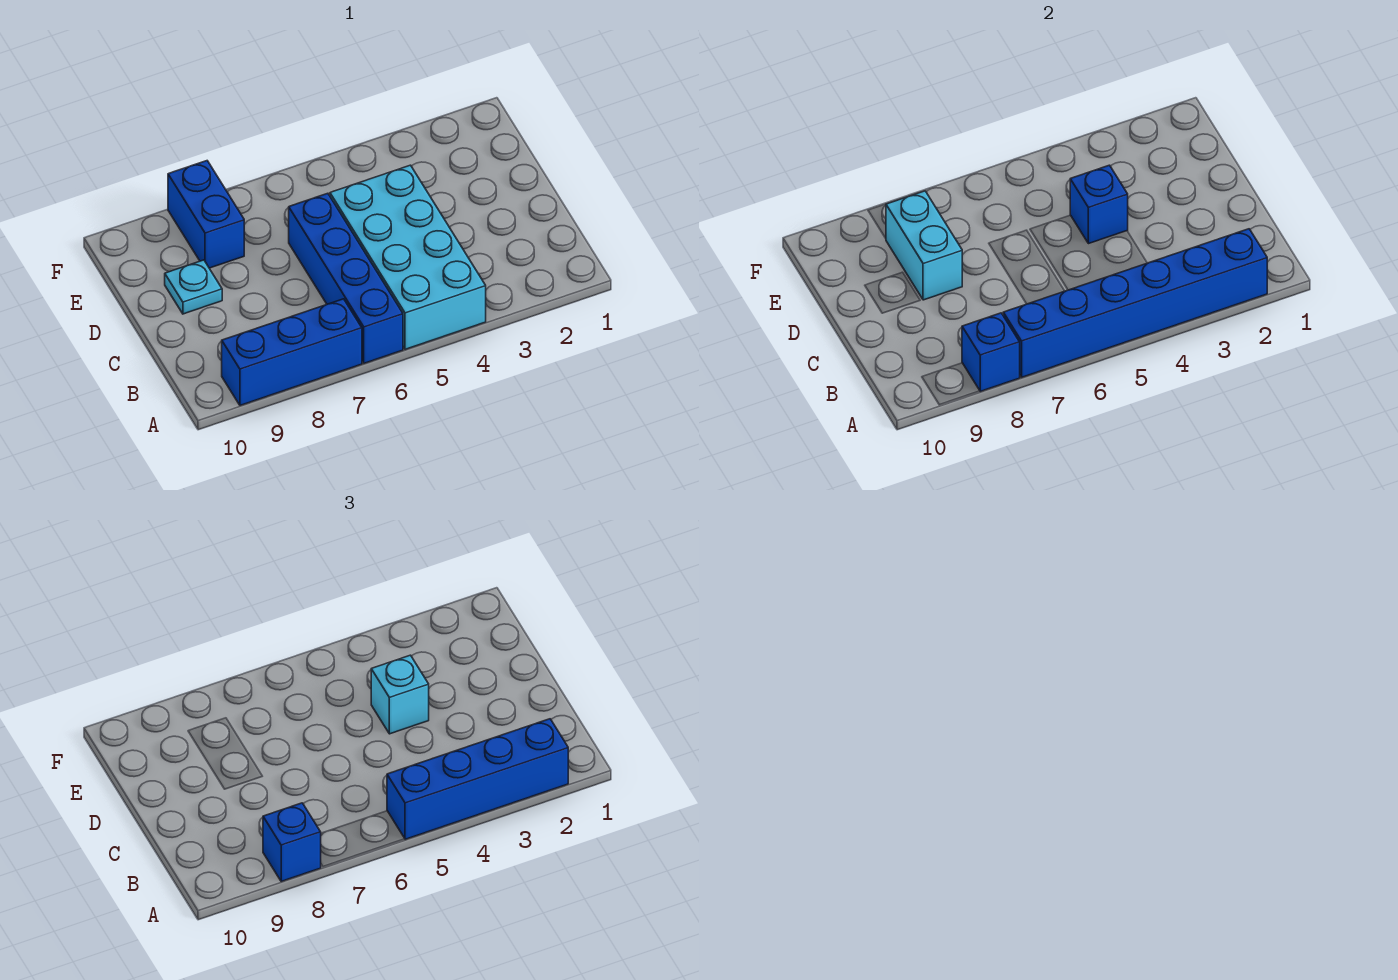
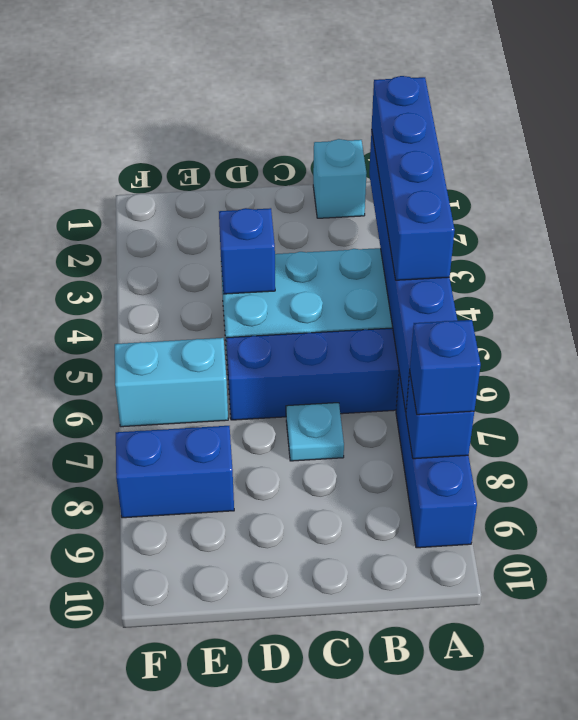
cyan 1x1 brick [371,655,429,734] -> cyan 1x1 brick moved to [313,139,367,218]
cyan 1x2 brick [886,191,962,300] -> cyan 1x2 brick moved to [115,338,228,427]
cyan 1x1 plate [165,260,222,314] -> cyan 1x1 plate moved to [286,403,344,461]

